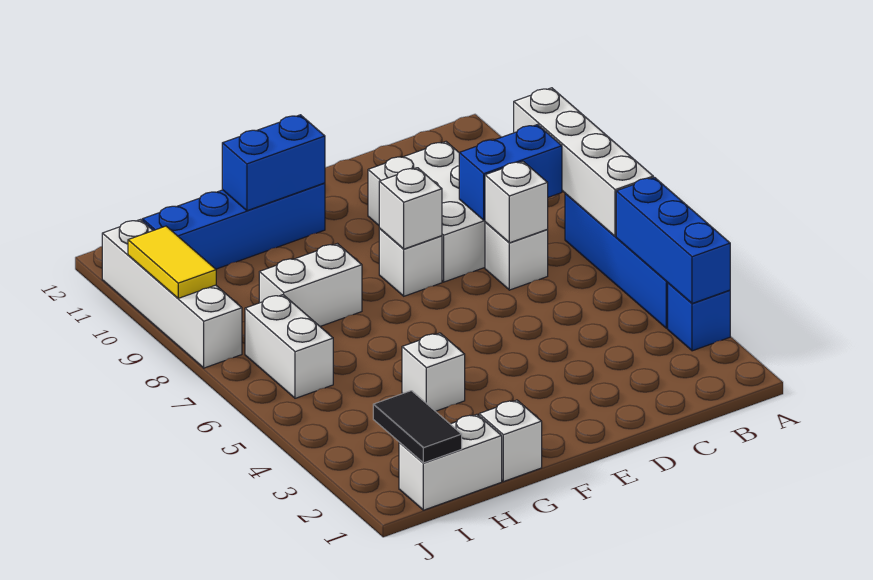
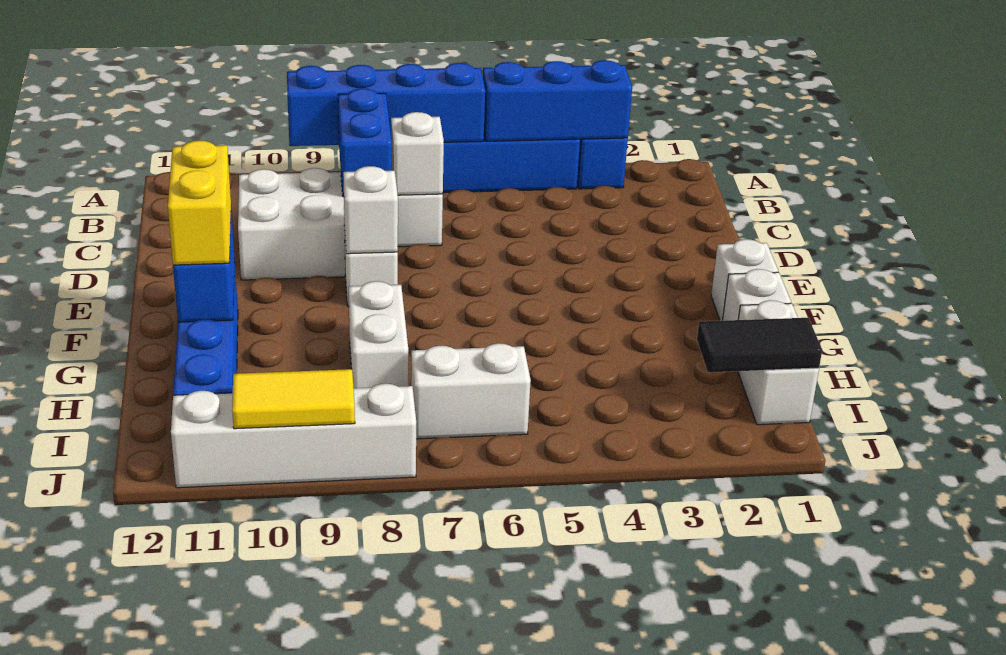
white 1x4 brick [514,88,653,236] -> blue 1x4 brick [287,63,485,146]
none -> yellow 1x2 brick [168,141,231,265]
white 1x1 brick [402,333,465,411] -> white 1x1 brick moved to [711,239,778,321]

